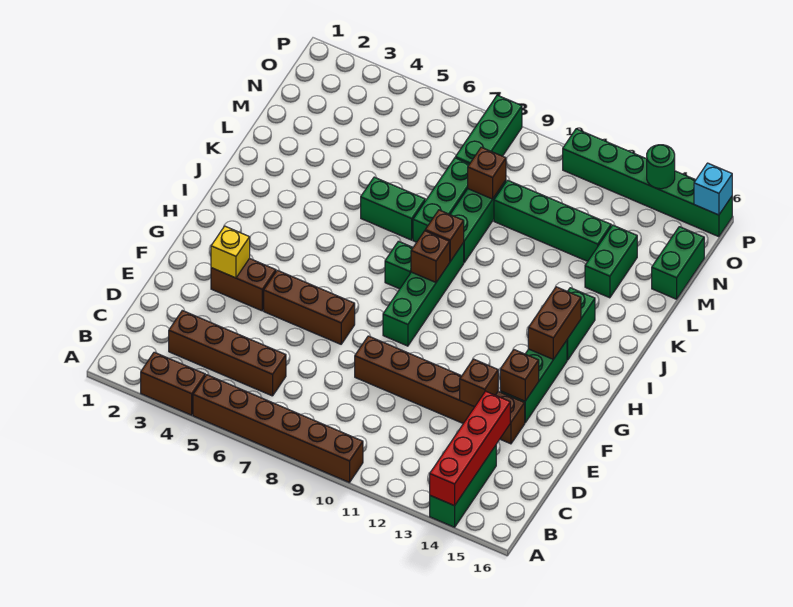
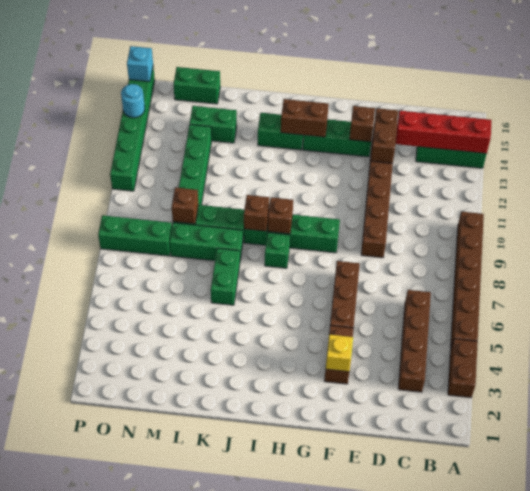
brown 1x1 brick [460,359,498,407] -> brown 1x2 brick [371,108,398,163]
green 1x1 round brick [647,145,675,189] -> cyan 1x1 round brick [121,84,145,118]

